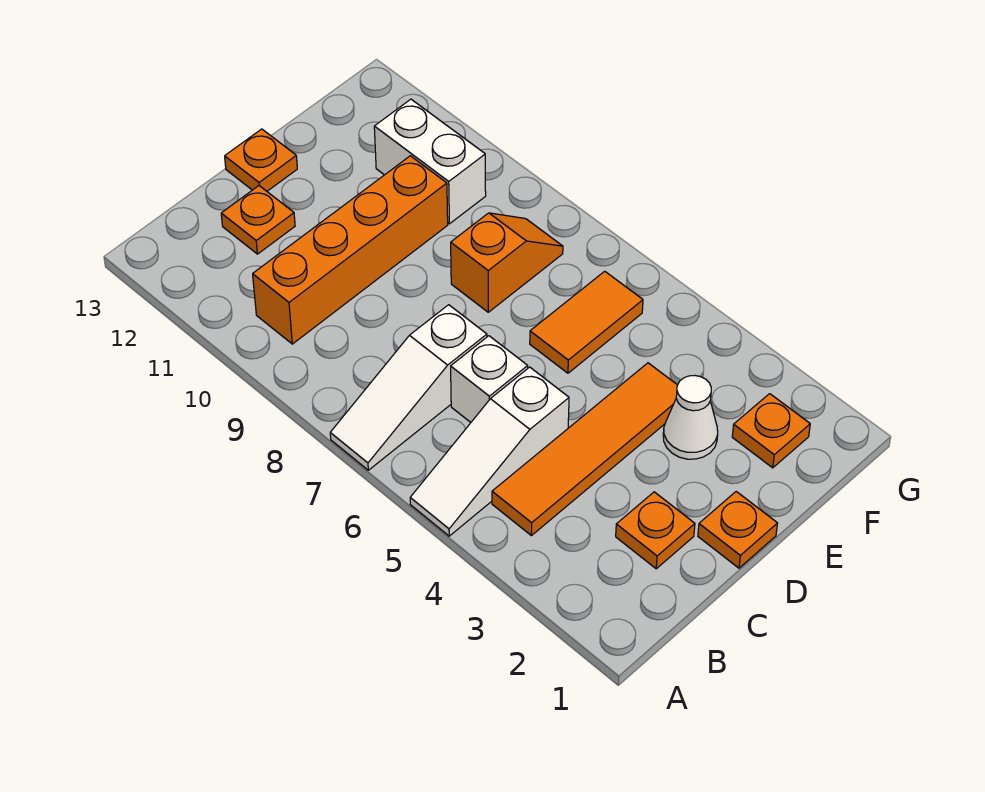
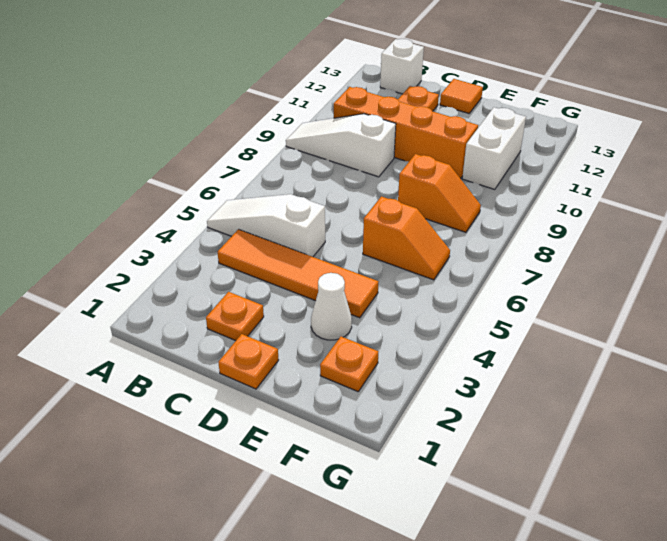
white 1x3 slope [330,305,487,470] -> white 1x3 slope moved to [286,114,396,177]
white 1x1 brick [451,336,528,422] -> white 1x1 brick moved to [380,39,424,94]
orange 1x1 plate [225,129,297,191] -> orange 1x1 tile [440,79,483,113]
orange 1x2 tile [530,271,643,373] -> orange 1x2 slope [363,196,450,280]

